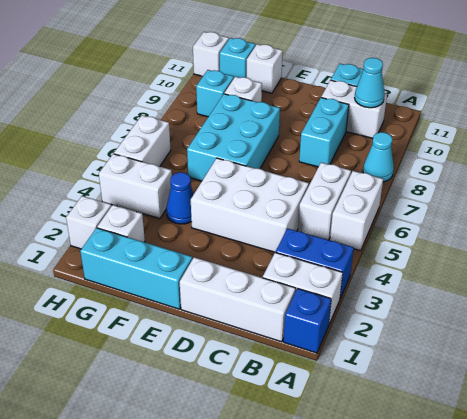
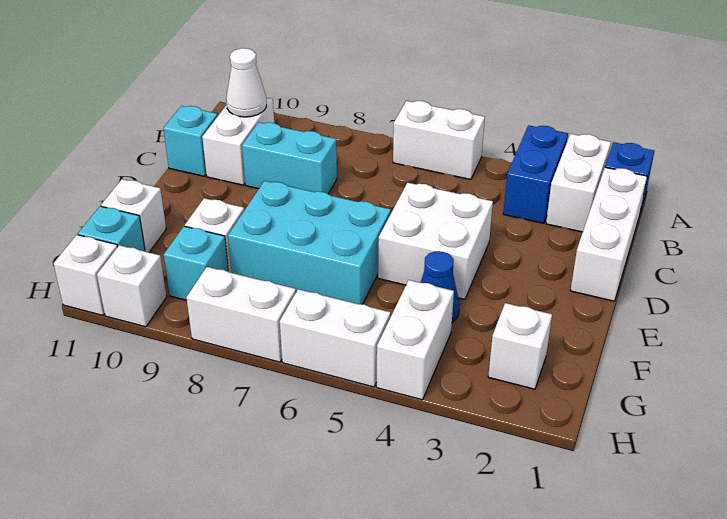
cyan 1x1 cone [363,132,394,182] -> none
white 1x2 brick [298,163,351,240] -> white 1x2 brick moved to [186,267,296,362]
cyan 1x1 cone [355,58,385,108] -> white 1x1 cone [226,48,267,117]
white 2x3 brick [191,158,309,252] -> white 2x2 brick [378,183,493,299]
cyan 1x3 brick [80,228,192,309] -> none
white 1x1 brick [66,196,111,249] -> white 1x1 brick moved to [97,245,167,327]

